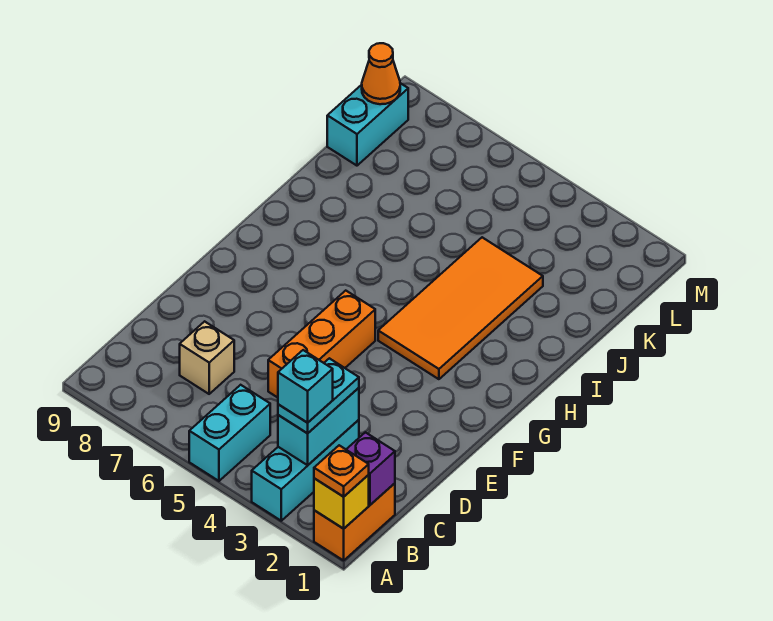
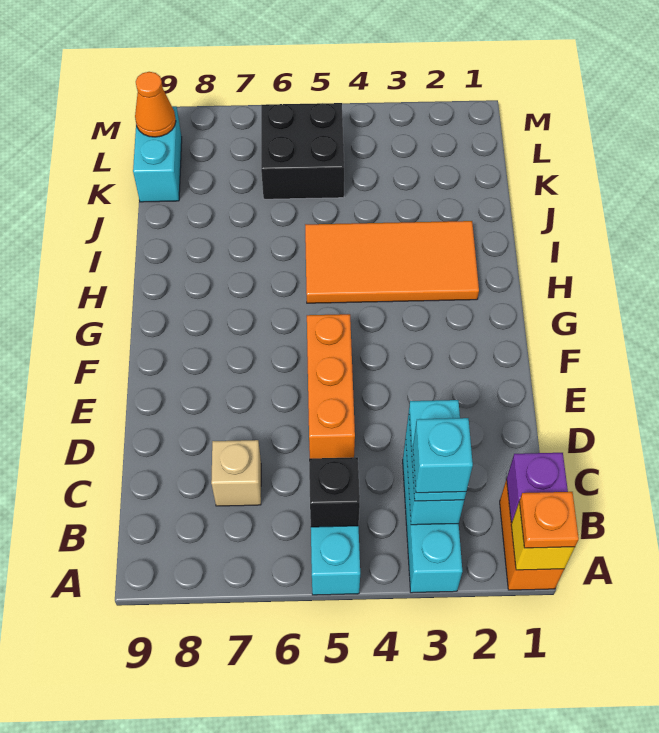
none -> black 1x1 brick [309,457,360,527]
orange 2x4 tile [378,237,543,379] -> orange 2x4 tile turned to [305,221,479,303]
none -> black 2x2 brick [261,103,344,199]

